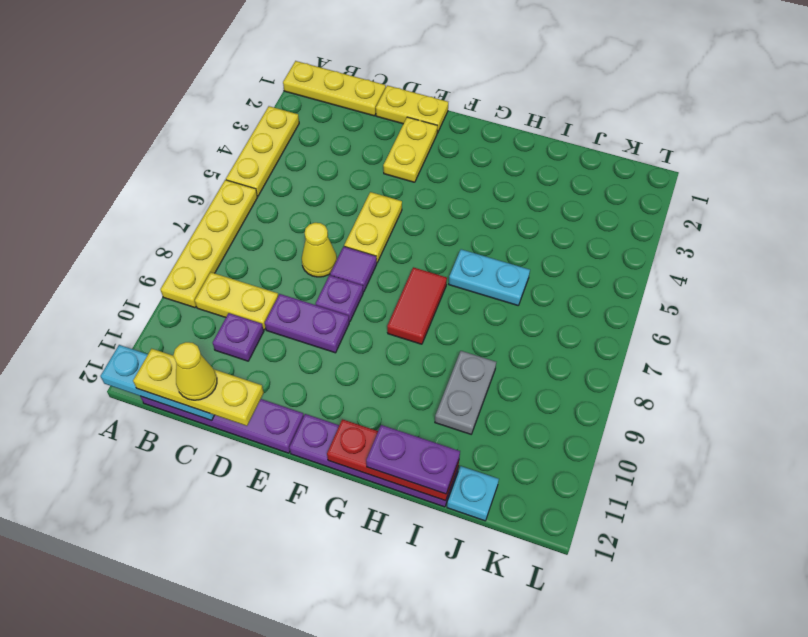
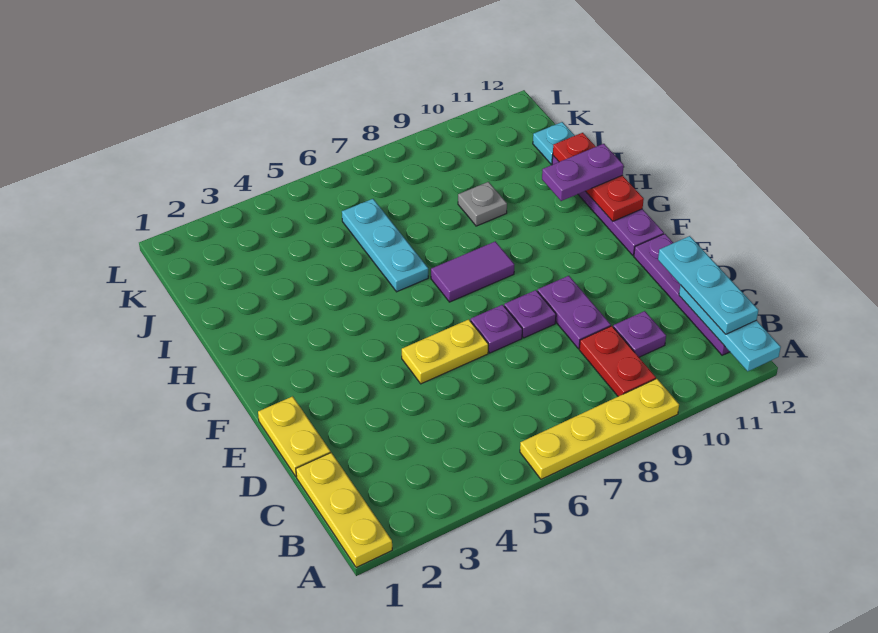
yellow 1x3 plate [226,106,299,196] -> none
yellow 1x2 plate [195,272,278,330] -> red 1x2 plate [579,326,656,396]
yellow 1x3 plate [133,349,264,426] -> cyan 1x3 plate [658,236,758,334]
yellow 1x1 cone [173,342,217,400] -> none
yellow 1x1 cone [302,223,337,277] -> none
yellow 1x2 plate [383,117,437,182] -> none
purple 1x1 tile [330,247,377,292] -> purple 1x1 plate [470,305,522,353]
red 1x2 tile [387,267,447,344] -> purple 1x2 tile [431,241,514,302]
cyan 1x2 plate [449,249,530,305] -> cyan 1x3 plate [342,199,428,292]
purple 1x2 plate [366,425,460,494] -> purple 1x2 plate turned to [542,144,624,201]
grey 1x2 plate [435,351,496,434] -> grey 1x1 plate [458,182,507,226]

